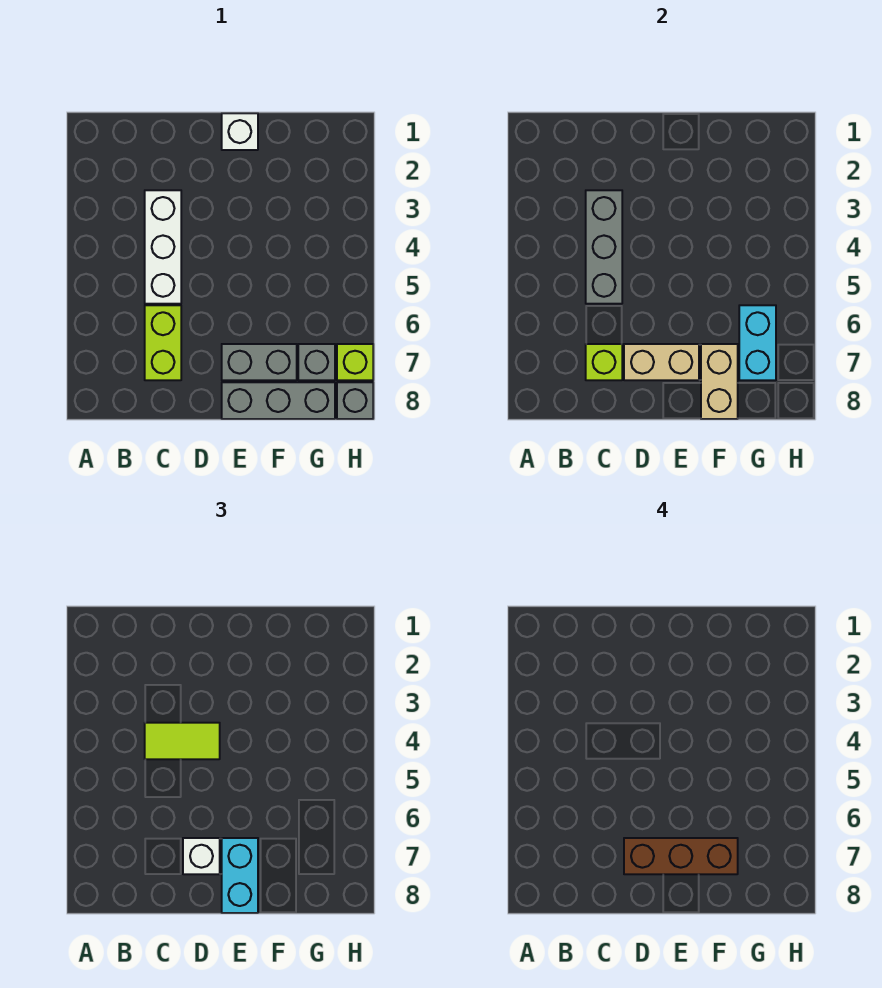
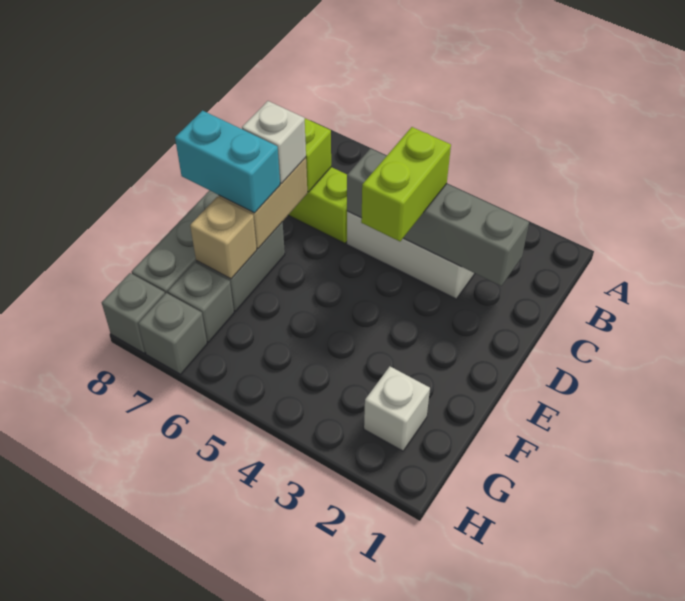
grey 1x3 brick [586,190,622,304] -> grey 1x4 brick [347,149,529,286]
lime 1x2 tile [145,723,220,759] -> lime 1x2 brick [361,127,451,241]
brown 1x3 brick [624,838,738,874] -> none
white 1x1 brick [222,113,258,150] -> white 1x1 brick moved to [364,367,430,451]
tan 1x2 brick [701,344,738,419] -> tan 1x1 brick [190,197,257,279]
cyan 1x2 brick [739,305,776,380] -> none
lime 1x1 brick [337,344,373,380] -> grey 1x1 brick [138,293,207,374]

